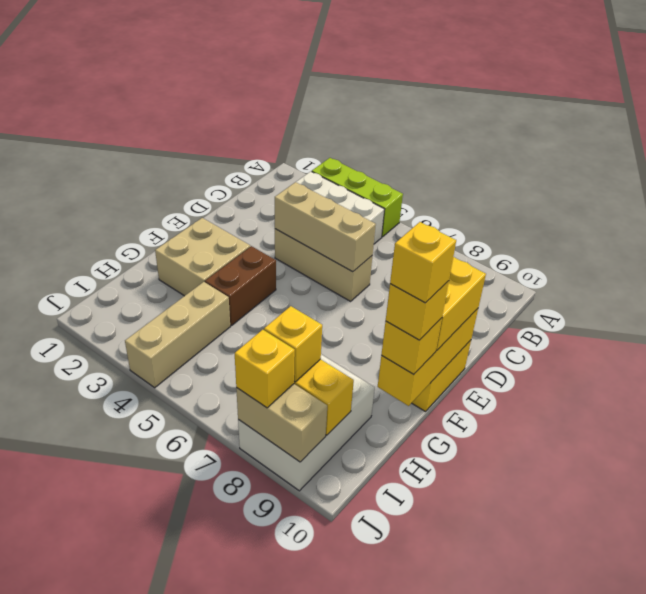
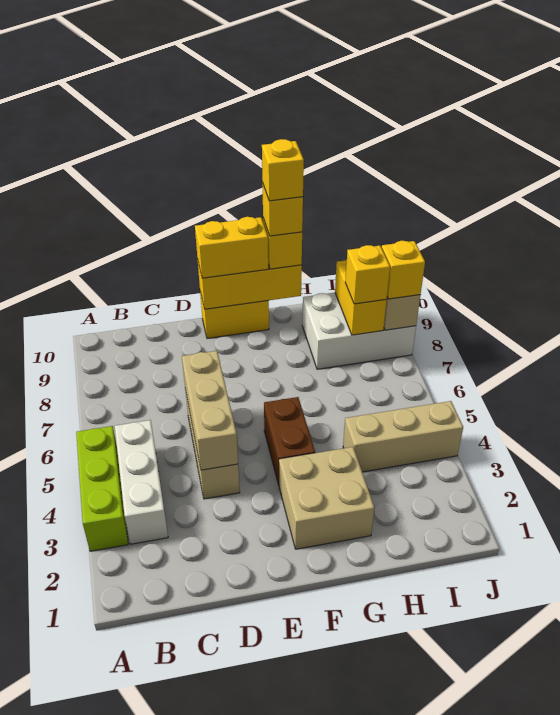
brown 1x2 brick [205,246,276,326] -> brown 1x2 brick turned to [264,397,315,485]

